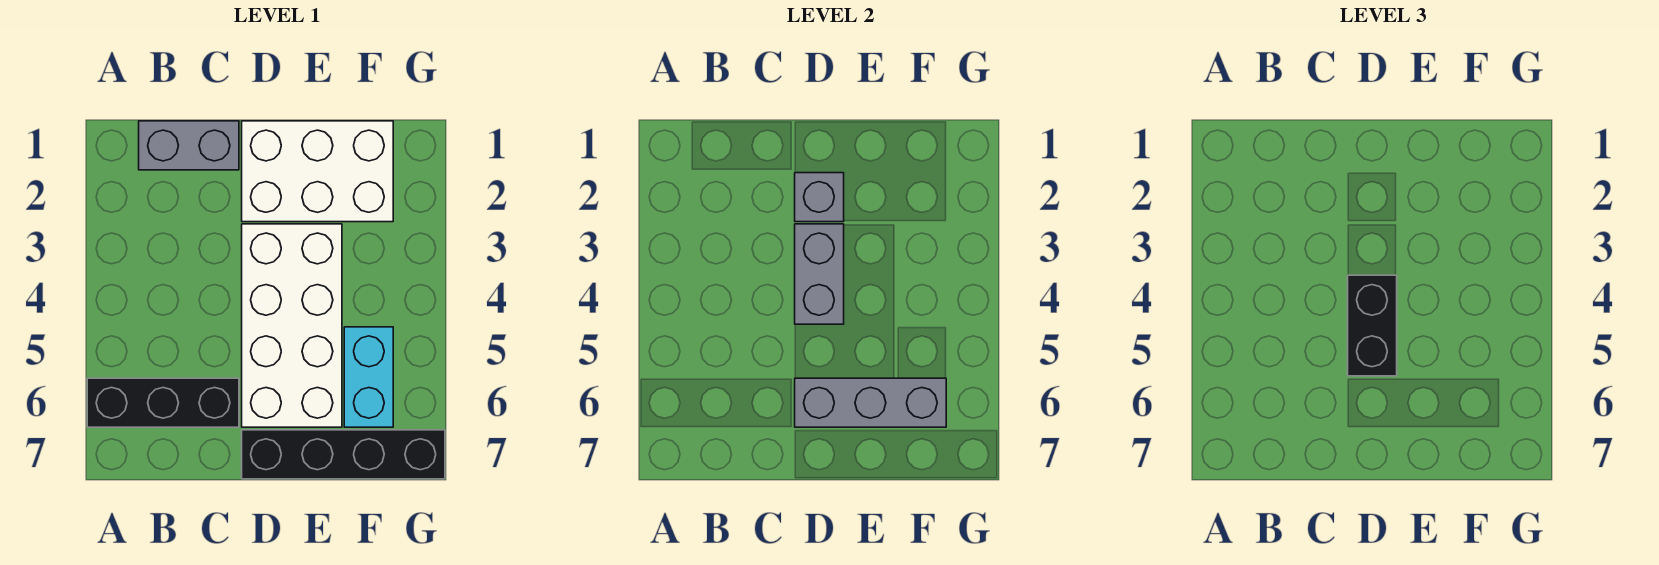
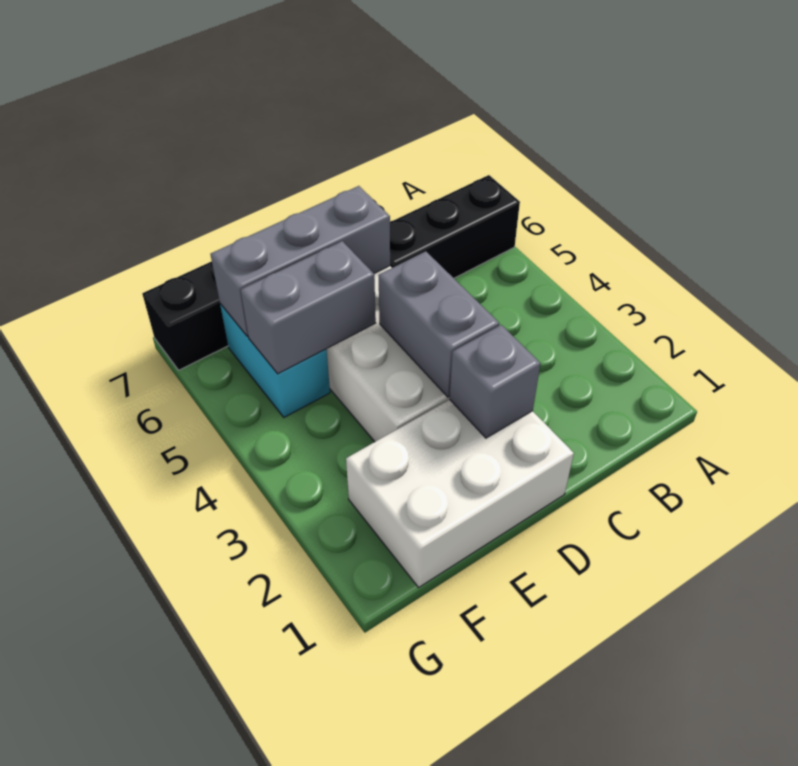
grey 1x2 brick [139,121,239,170] -> grey 1x2 brick moved to [241,241,376,374]
black 1x2 brick [1348,275,1397,376] -> none

